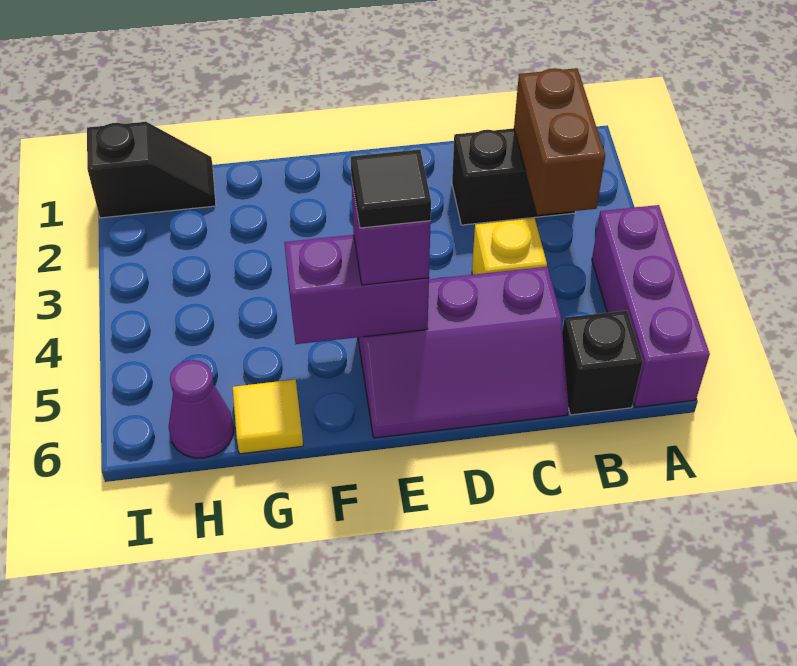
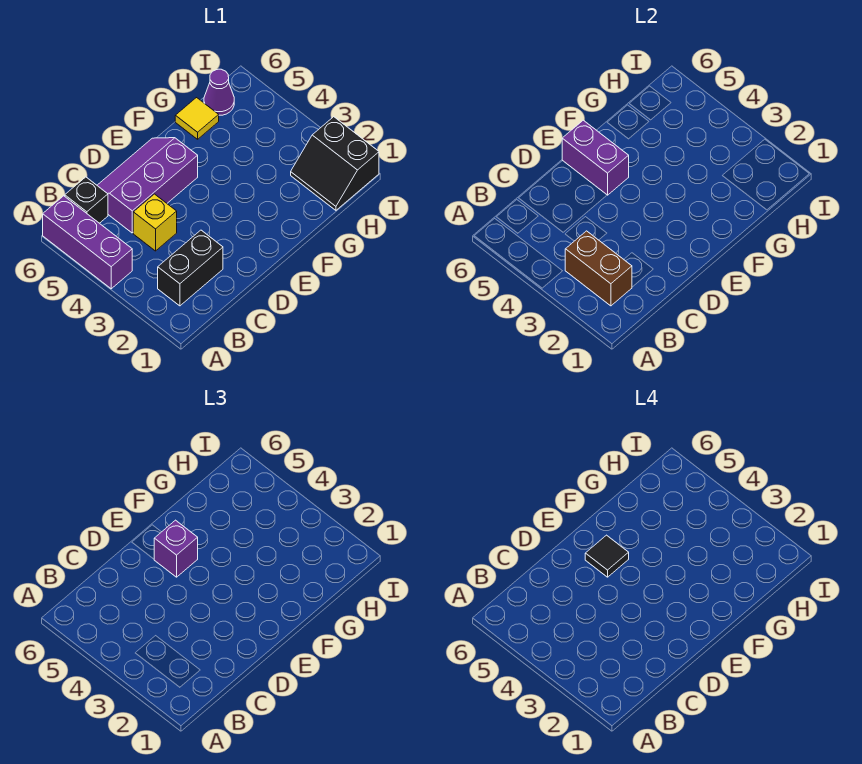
purple 1x2 brick [284,235,429,344] -> purple 1x2 brick turned to [562,120,629,195]
black 1x2 slope [87,122,216,218] -> black 2x2 slope [291,117,379,210]

